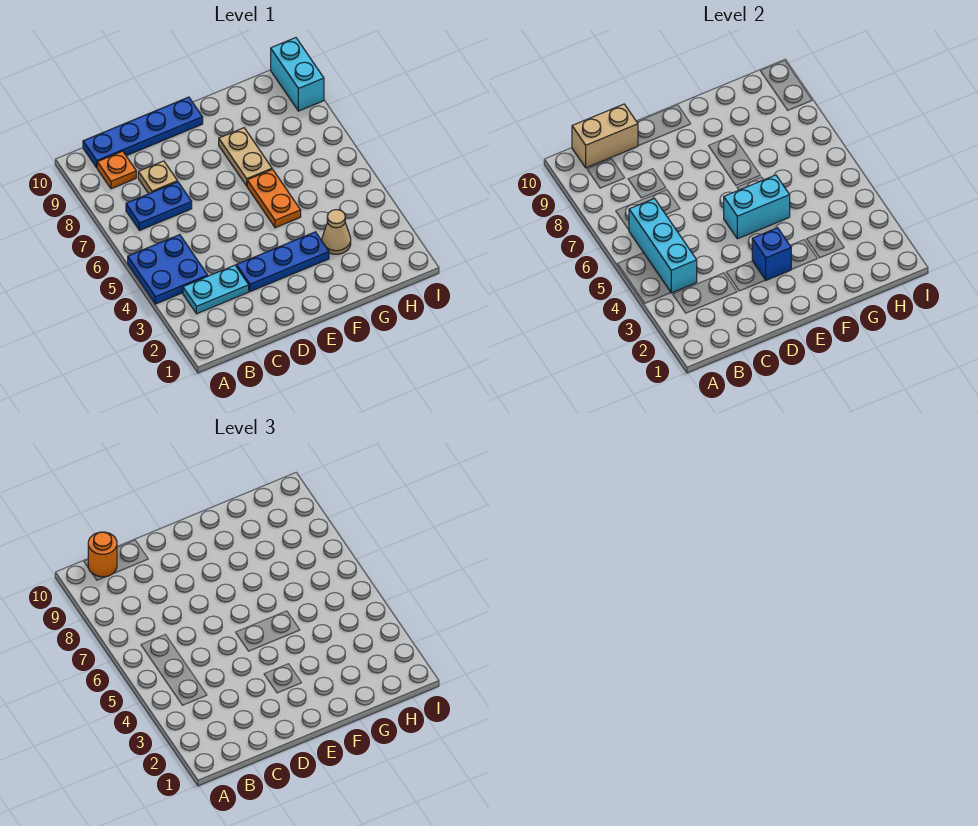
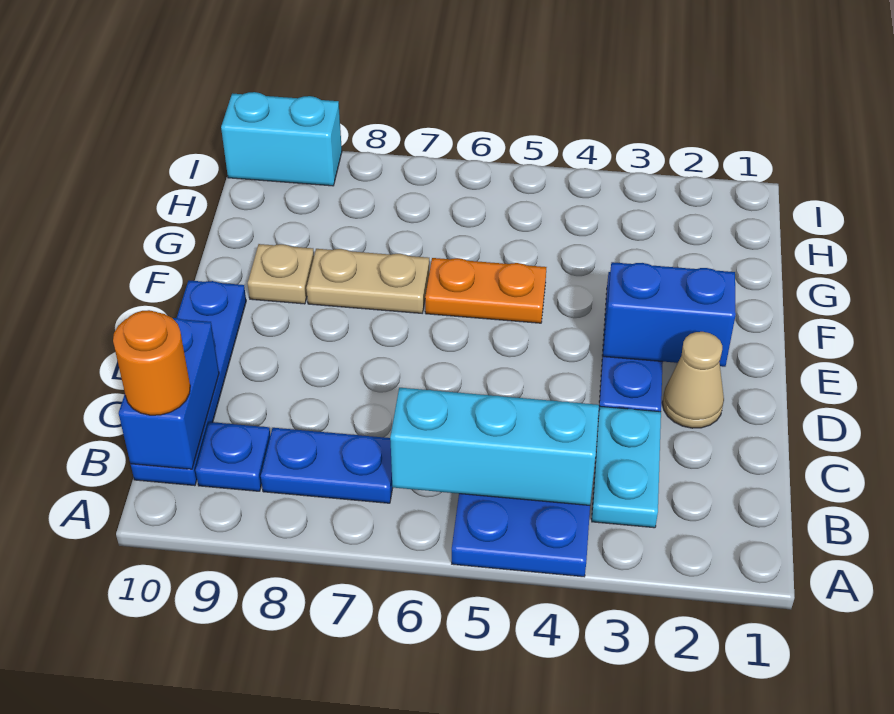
blue 1x2 plate [126,182,192,230] -> blue 1x2 plate turned to [261,428,393,503]
orange 1x1 plate [97,151,136,189] -> blue 1x1 plate [195,422,270,491]
tan 1x2 brick [572,104,638,168] -> blue 1x2 brick [119,318,219,469]
tan 1x1 plate [138,161,177,194] -> tan 1x1 plate moved to [248,244,314,304]
blue 1x1 brick [752,228,791,280] -> blue 1x2 brick [603,262,736,367]
cyan 1x2 brick [724,175,790,239] -> none
tan 1x1 cone [322,210,351,254] -> tan 1x1 cone moved to [662,332,724,428]

